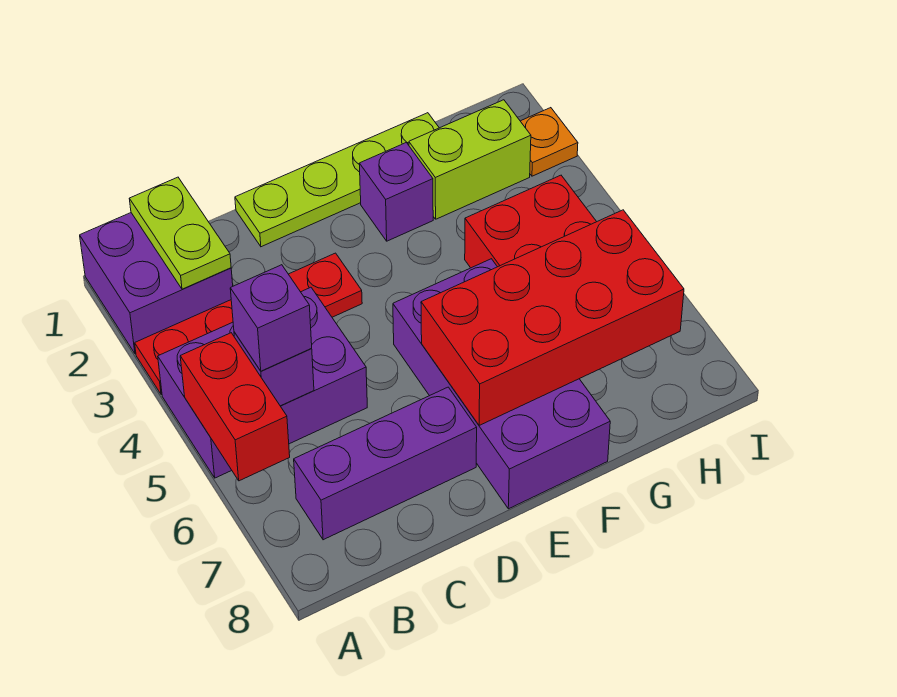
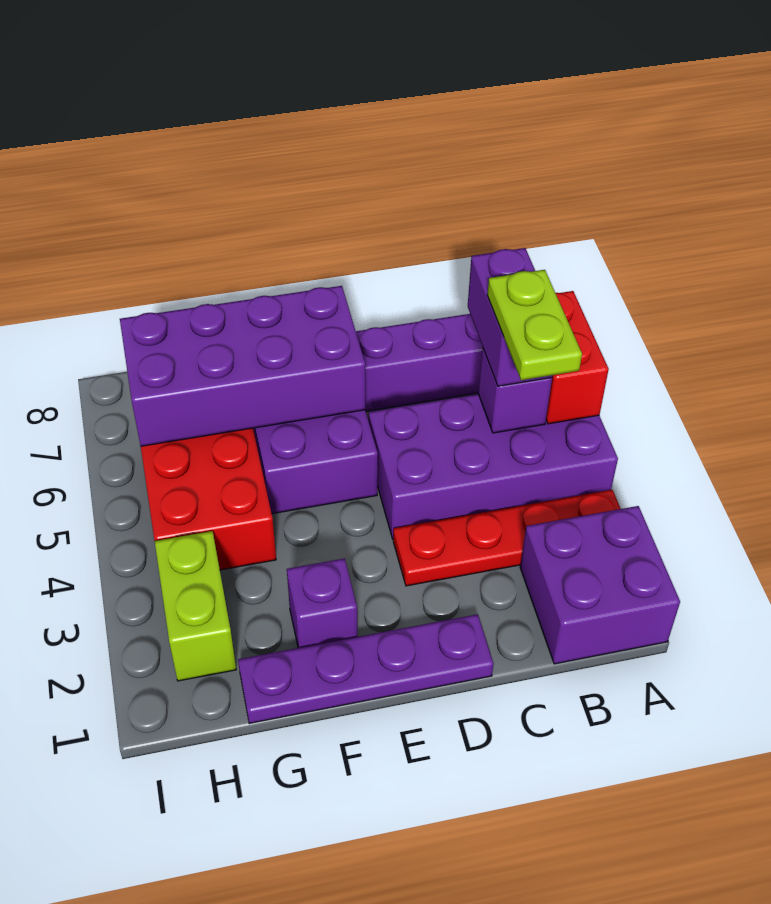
purple 2x3 brick [158,287,367,478] -> purple 2x4 brick [369,394,618,539]
lime 1x2 plate [129,177,231,289] -> lime 1x2 plate moved to [487,270,582,380]
purple 1x1 brick [230,265,312,371] -> purple 1x2 brick [468,248,553,386]
lime 1x4 plate [235,113,439,247] -> purple 1x4 plate [238,614,493,724]
red 2x4 brick [421,210,684,425] -> purple 2x4 brick [120,286,365,446]
lime 1x2 brick [409,100,531,219] -> lime 1x2 brick turned to [155,531,236,681]
orange 1x1 plate [521,108,578,176] -> none

